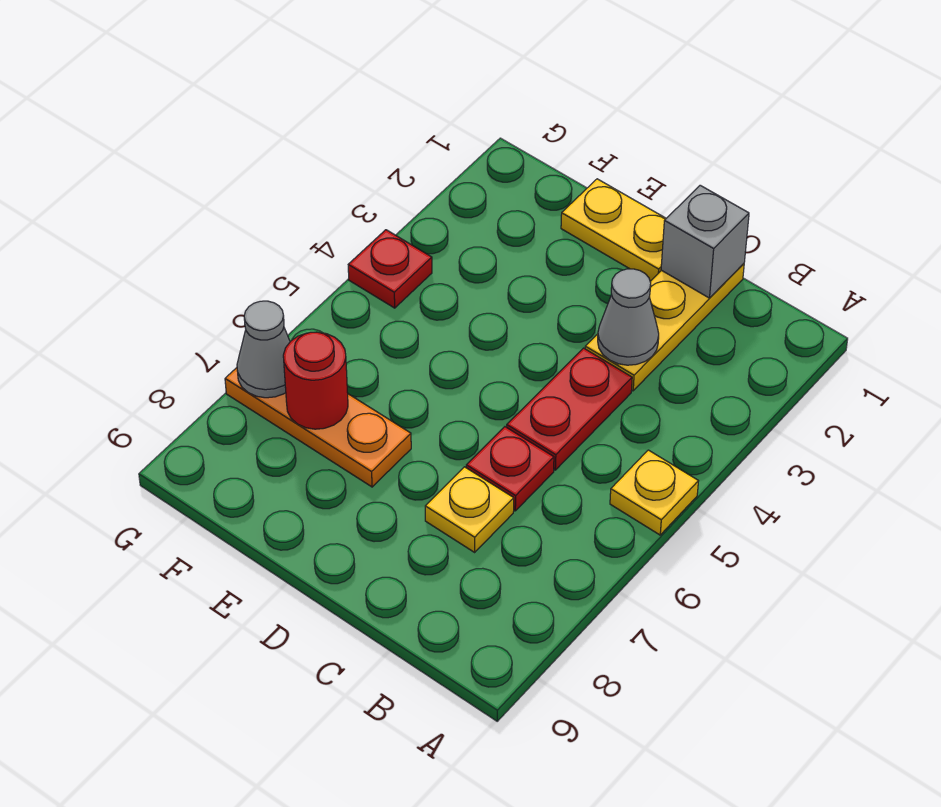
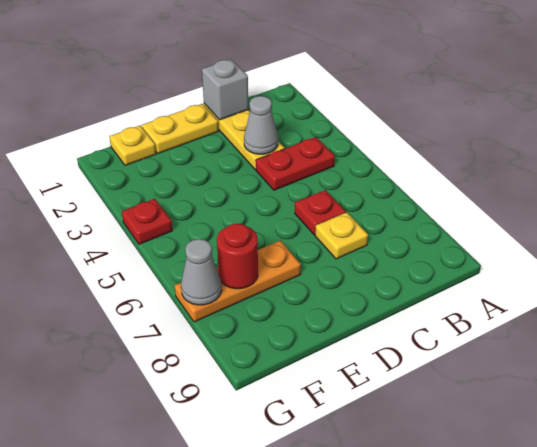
yellow 1x1 plate [610,450,698,535] -> yellow 1x1 plate moved to [109,126,156,165]
red 1x2 plate [507,348,632,470] -> red 1x2 plate turned to [256,137,335,190]

